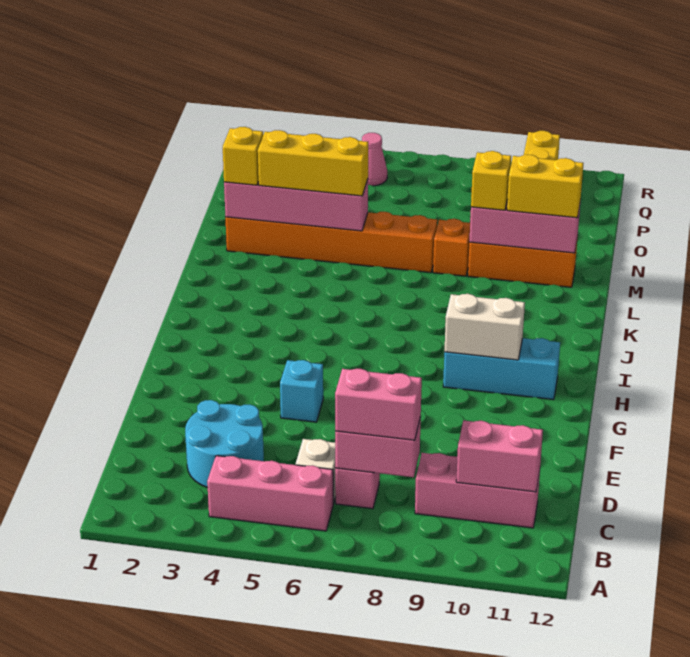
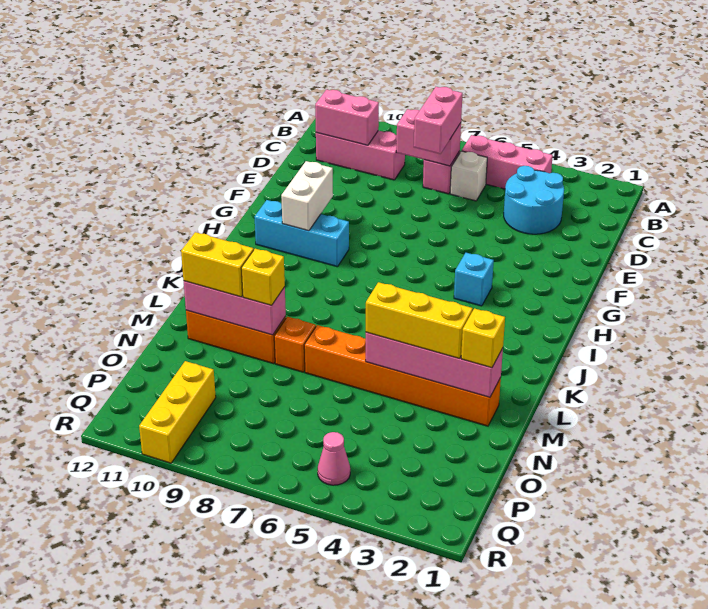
pink 1x2 brick [335,369,422,440] -> pink 1x2 brick turned to [414,87,462,154]
cyan 1x1 brick [280,360,323,422] -> cyan 1x1 brick moved to [454,253,494,306]
white 1x2 brick [444,294,525,360] -> white 1x2 brick turned to [281,161,333,231]

